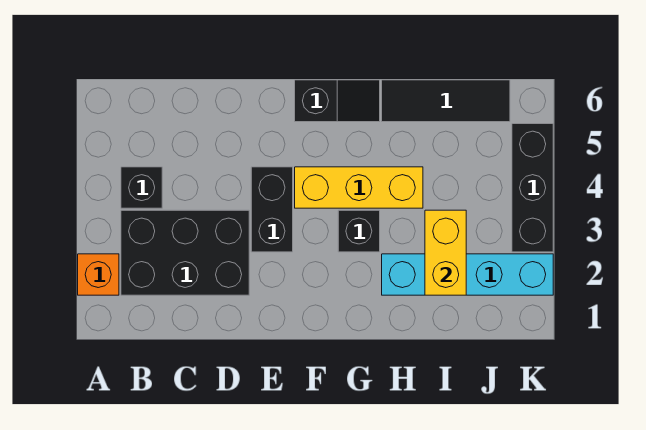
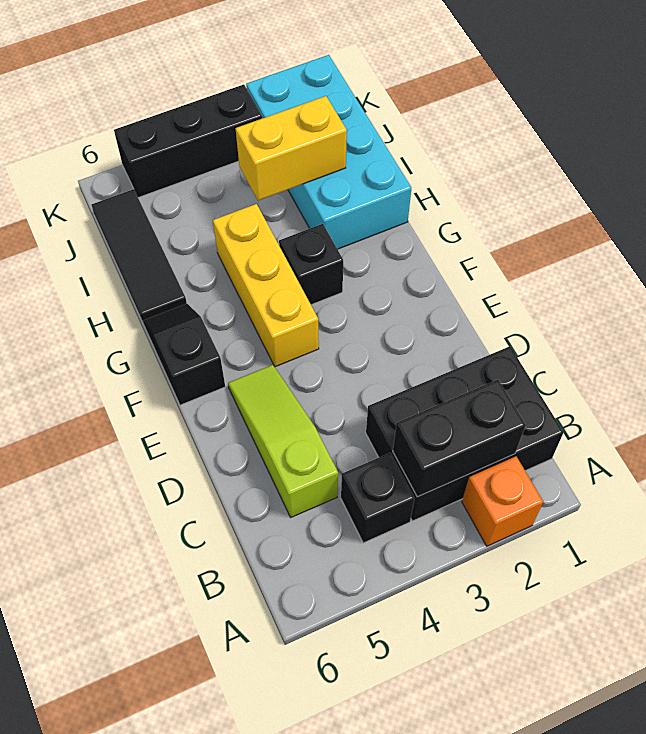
black 2x3 brick [121,210,249,295] -> black 2x3 brick turned to [366,346,564,521]
none -> lime 1x3 slope [228,365,338,517]
black 1x2 brick [251,167,293,252] -> black 1x2 brick moved to [393,380,526,497]
cyan 1x4 brick [382,254,553,295] -> cyan 2x4 brick [246,55,412,249]

